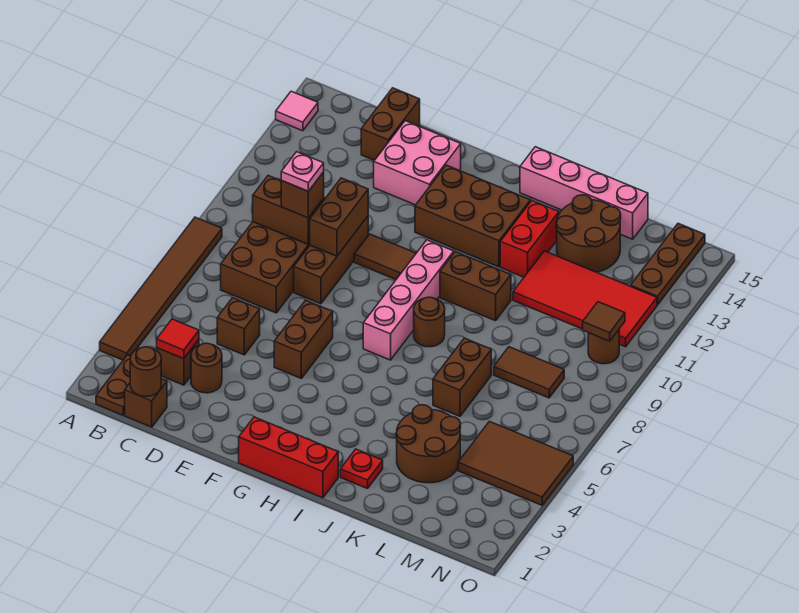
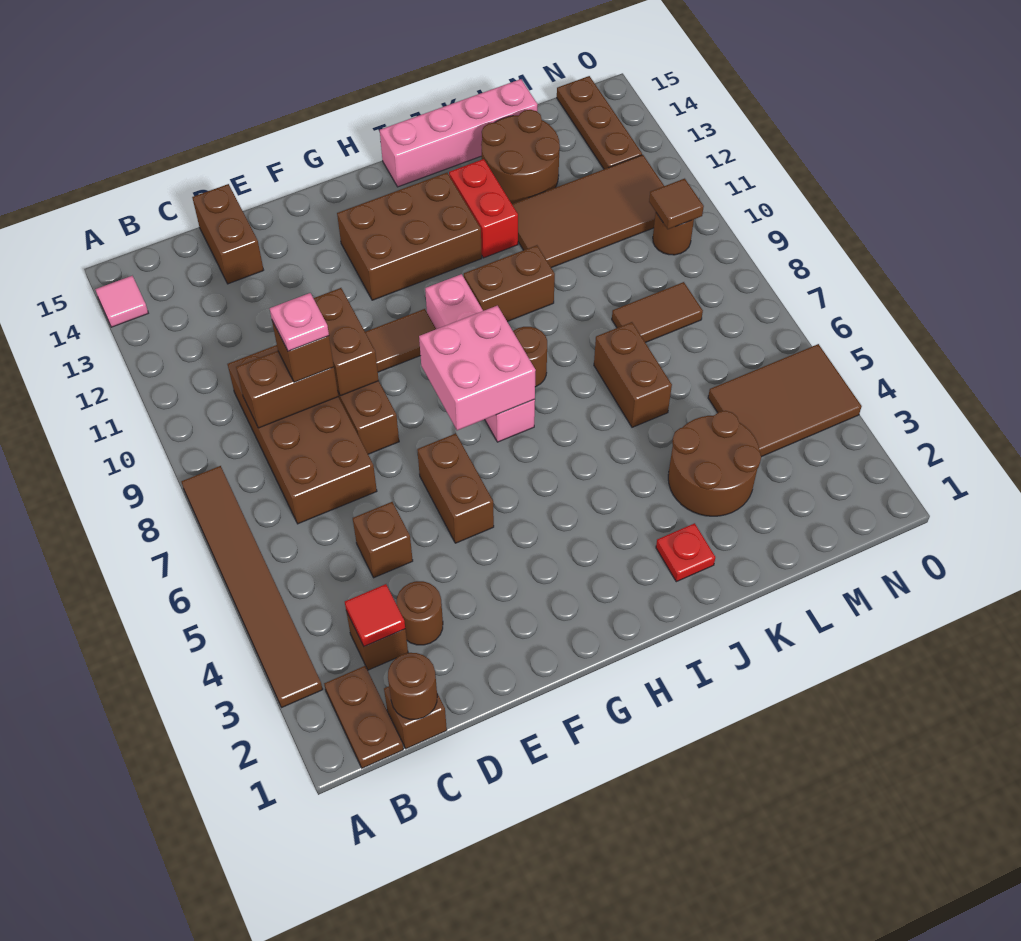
pink 2x2 brick [374,121,461,205] -> pink 2x2 brick moved to [419,306,536,430]
red 1x3 brick [239,417,338,498] -> none
red 2x4 tile [513,251,657,347] -> brown 2x4 tile [512,155,664,268]

